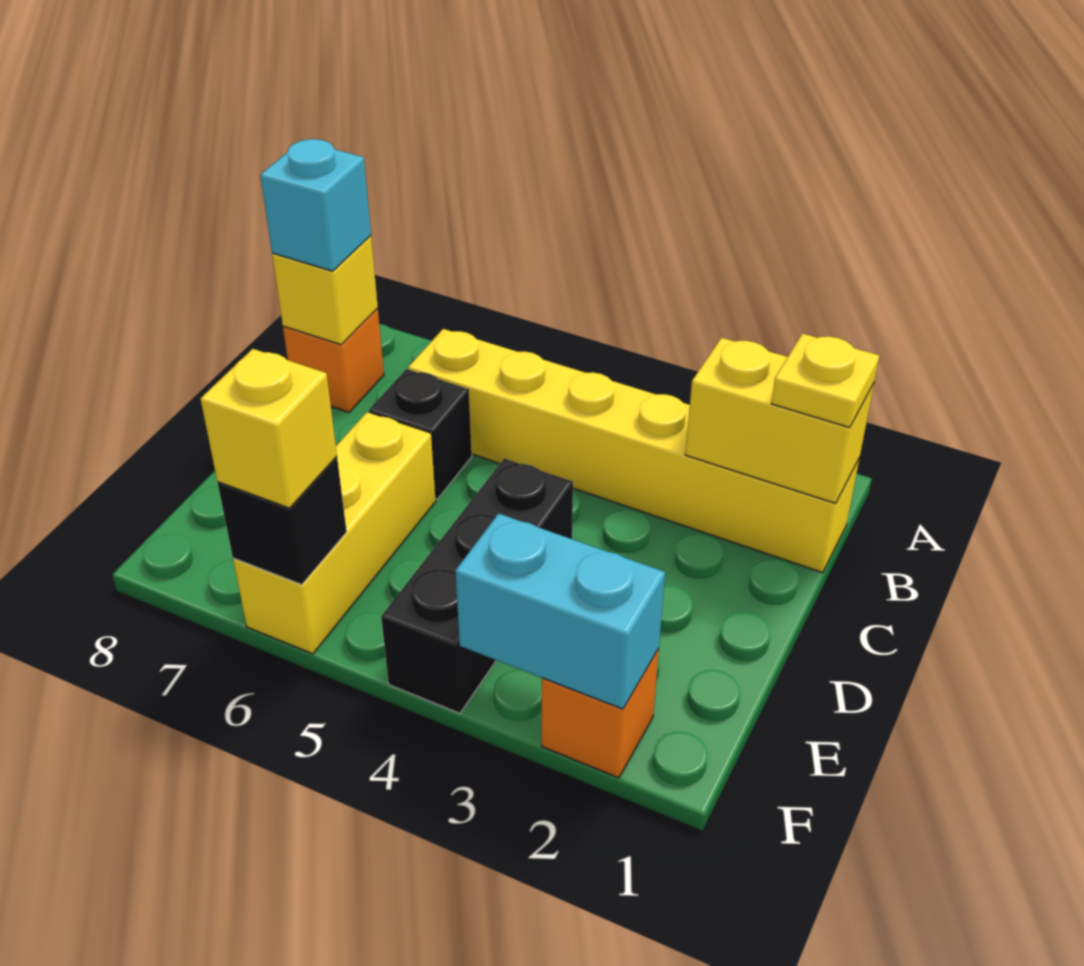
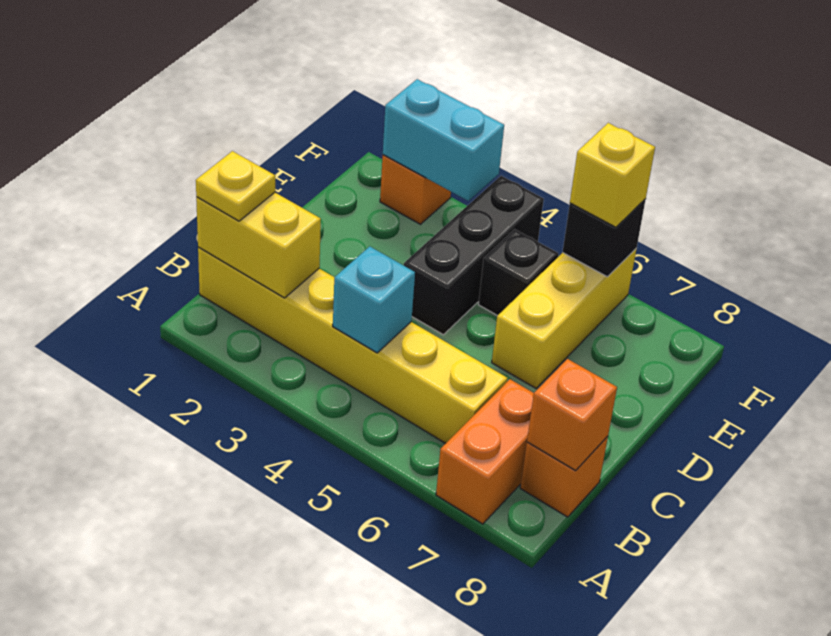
none -> orange 1x2 brick [436,379,534,524]
yellow 1x1 brick [272,236,378,345] -> orange 1x1 brick [527,359,617,470]
cyan 1x1 brick [260,139,371,271] -> cyan 1x1 brick moved to [333,246,415,353]
black 1x1 brick [369,369,472,499] -> black 1x1 brick moved to [479,229,559,316]

